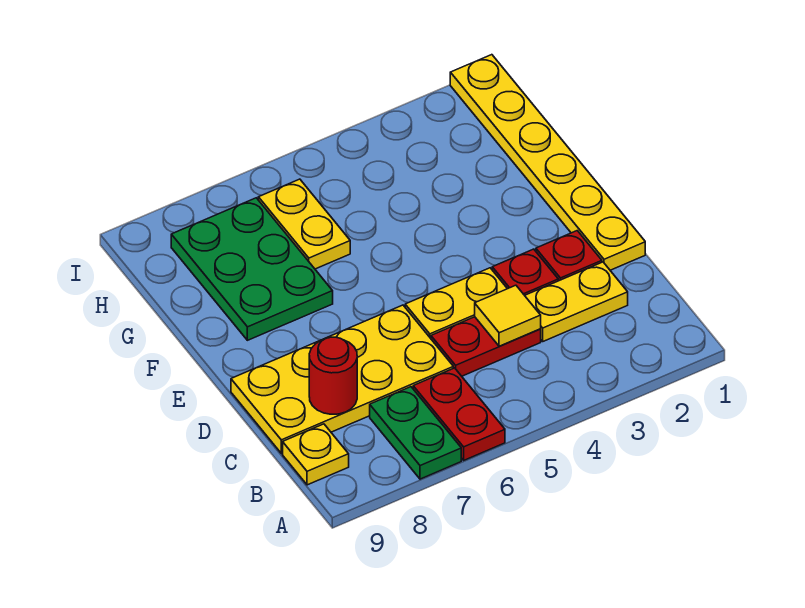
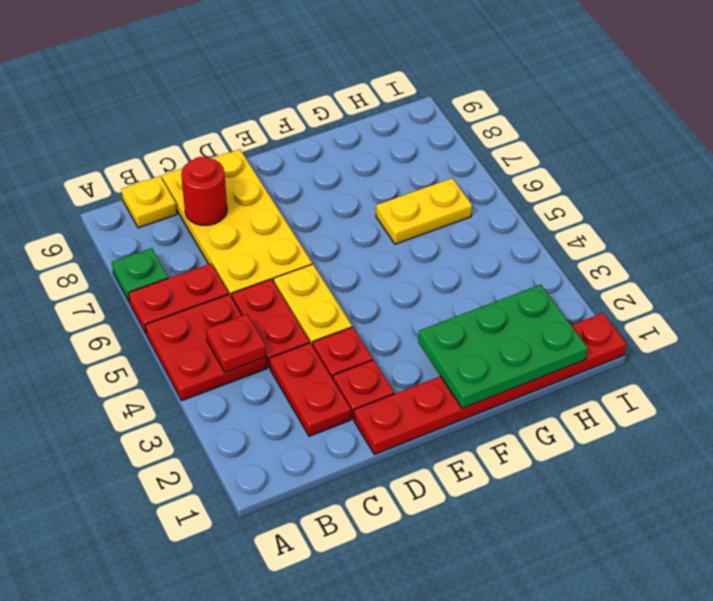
none -> red 2x2 plate [145,295,267,401]
green 1x2 plate [370,387,461,479] -> green 1x1 plate [112,248,168,303]
none -> red 1x1 plate [206,314,266,372]
yellow 1x2 plate [525,262,628,341] -> red 1x2 plate [269,343,351,436]
yellow 1x1 tile [475,285,541,346] -> none
yellow 1x6 plate [450,55,645,270] -> red 1x6 plate [354,313,627,455]
green 2x3 plate [171,198,333,340] -> green 2x3 plate moved to [418,285,588,408]

